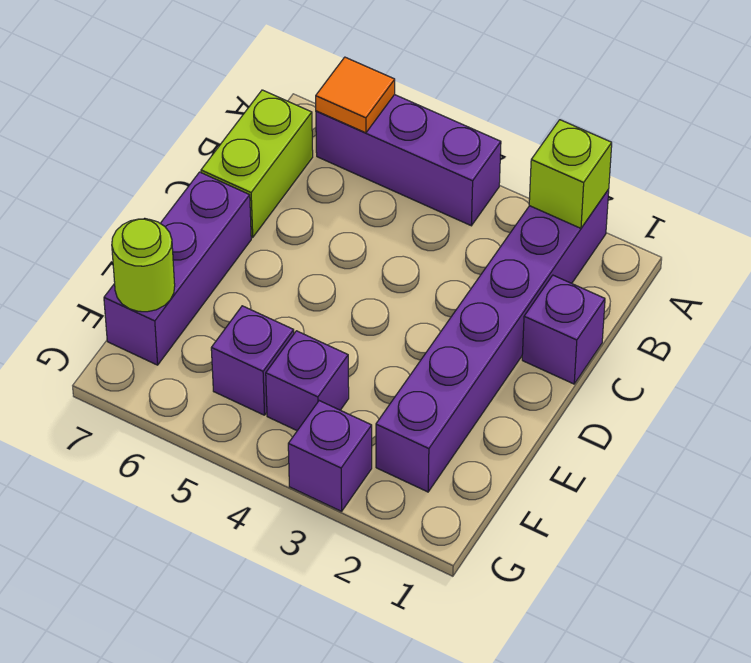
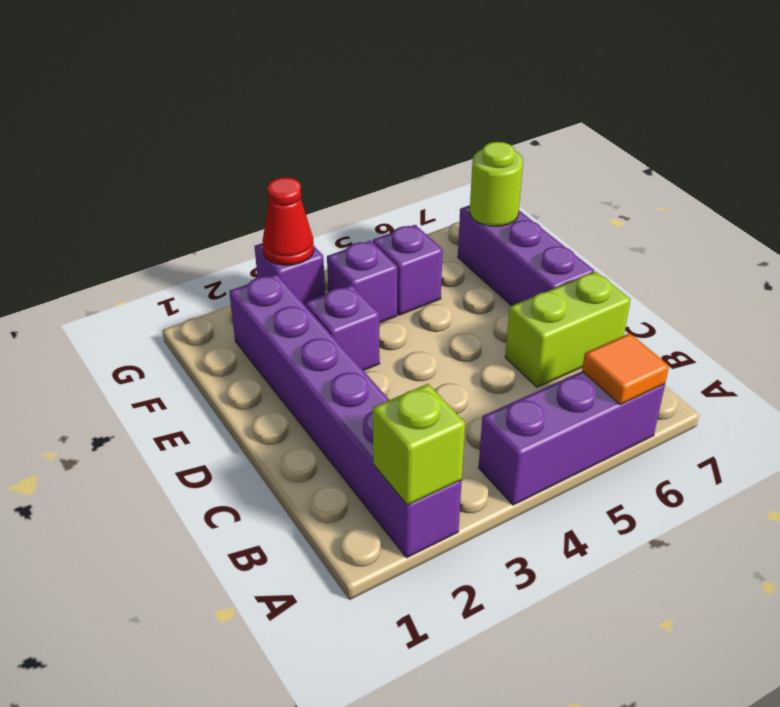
lime 1x2 brick [201,90,313,237] -> lime 1x2 brick turned to [505,272,631,387]
purple 1x1 brick [522,275,605,384] -> purple 1x1 brick moved to [305,285,380,371]
none -> red 1x1 cone [263,177,314,265]

